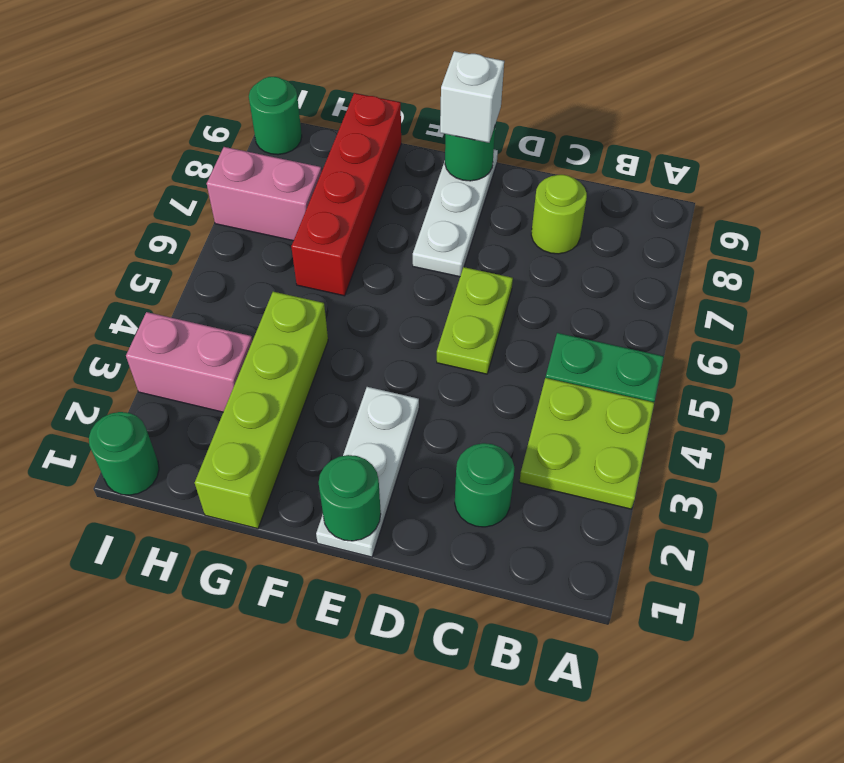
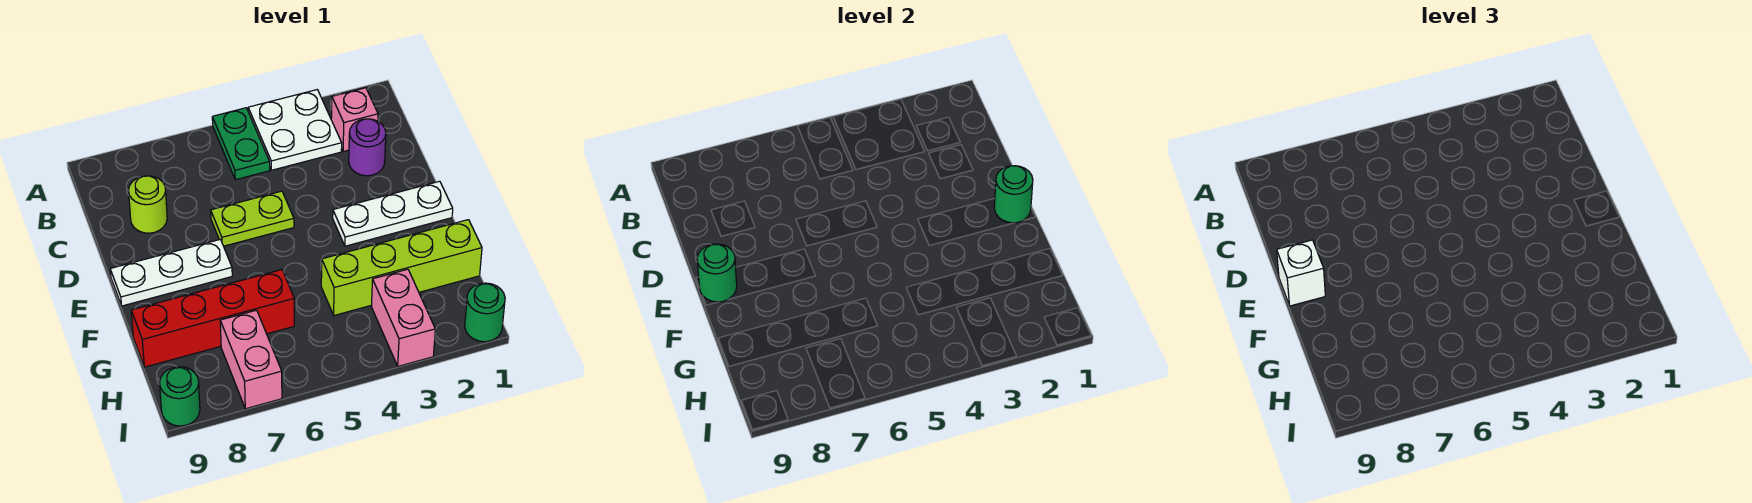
lime 2x2 plate [519,378,654,509] -> white 2x2 plate [248,90,342,170]
none -> pink 1x1 brick [331,88,378,152]
green 1x1 round brick [455,443,515,527] -> purple 1x1 round brick [349,119,386,176]

